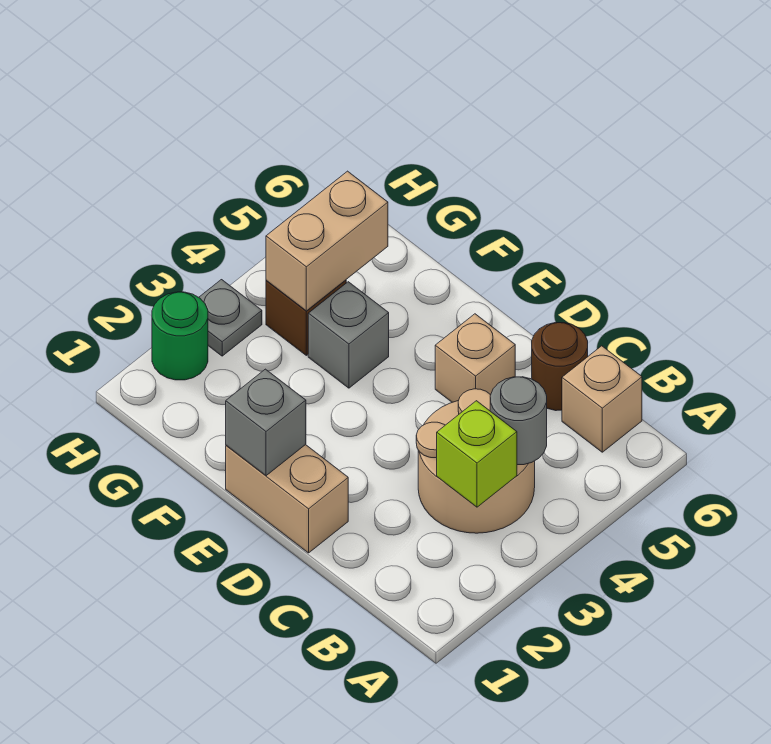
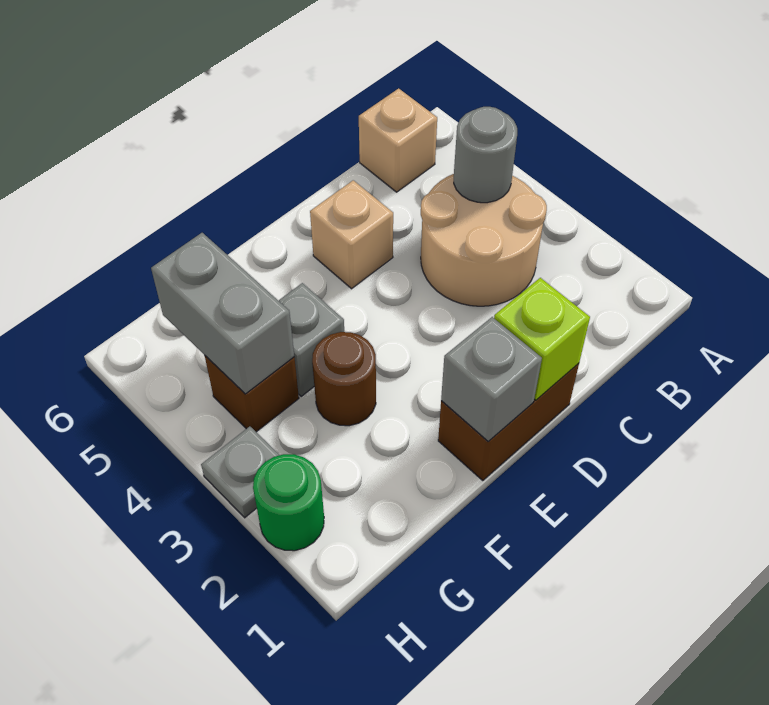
lime 1x1 brick [437,401,517,507] -> lime 1x1 brick moved to [494,278,590,400]
brown 1x1 round brick [532,323,588,411] -> brown 1x1 round brick moved to [312,332,376,426]
tan 1x2 brick [226,445,348,553] -> brown 1x2 brick [438,363,579,481]
tan 1x2 brick [266,171,388,311] -> grey 1x2 brick [151,233,294,394]

